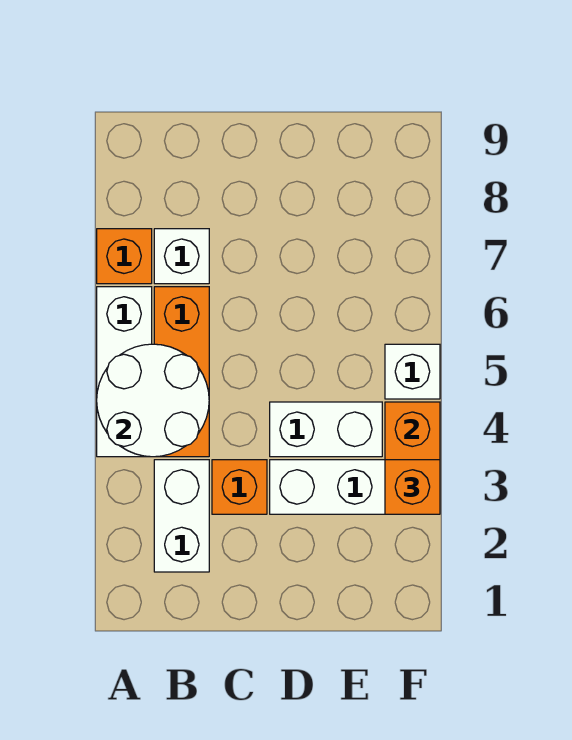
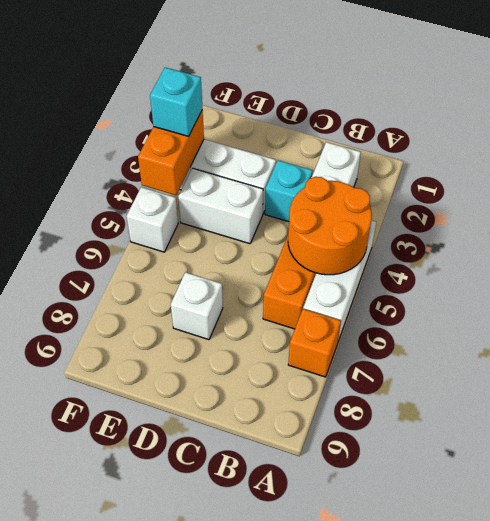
white 2x2 round brick [97,344,209,457] -> orange 2x2 round brick [288,177,372,275]
white 1x1 brick [154,229,209,284] -> white 1x1 brick moved to [171,272,223,340]
orange 1x1 brick [212,460,267,514] -> cyan 1x1 brick [265,160,313,222]
orange 1x1 brick [385,460,440,514] -> cyan 1x1 brick [150,67,202,136]

